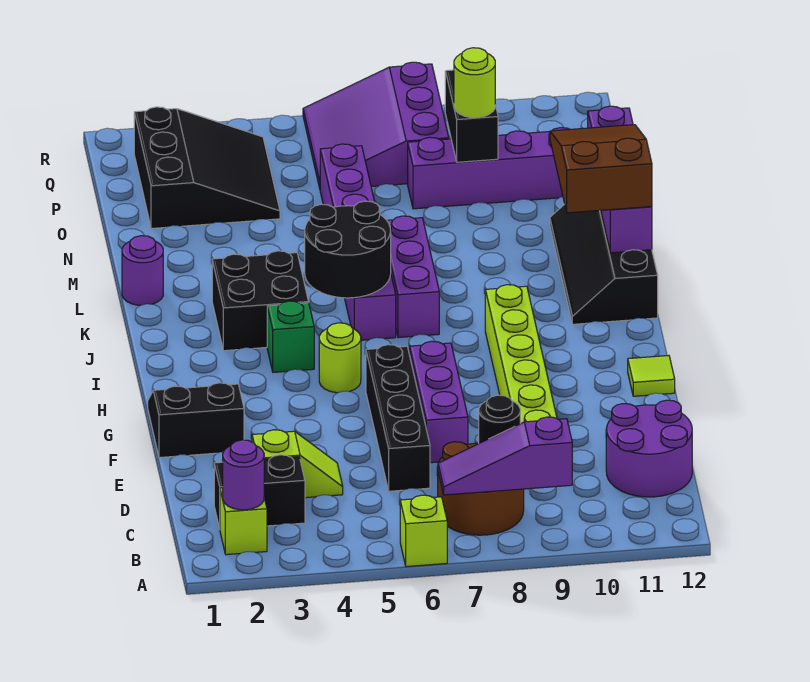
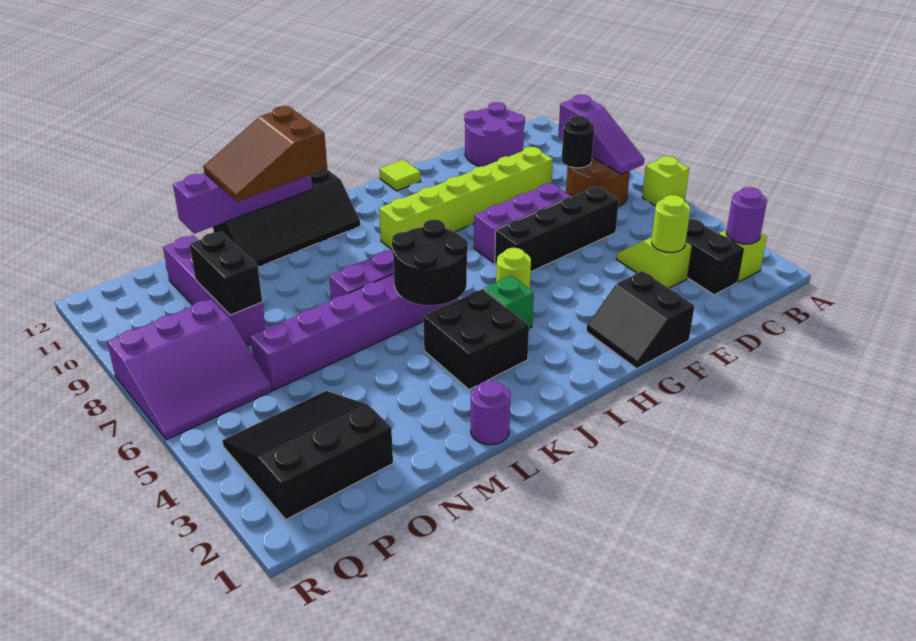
black 1x2 brick [445,70,498,162] -> black 1x2 brick turned to [189,232,262,315]
lime 1x1 round brick [454,48,495,118] -> lime 1x1 round brick moved to [652,195,690,252]

